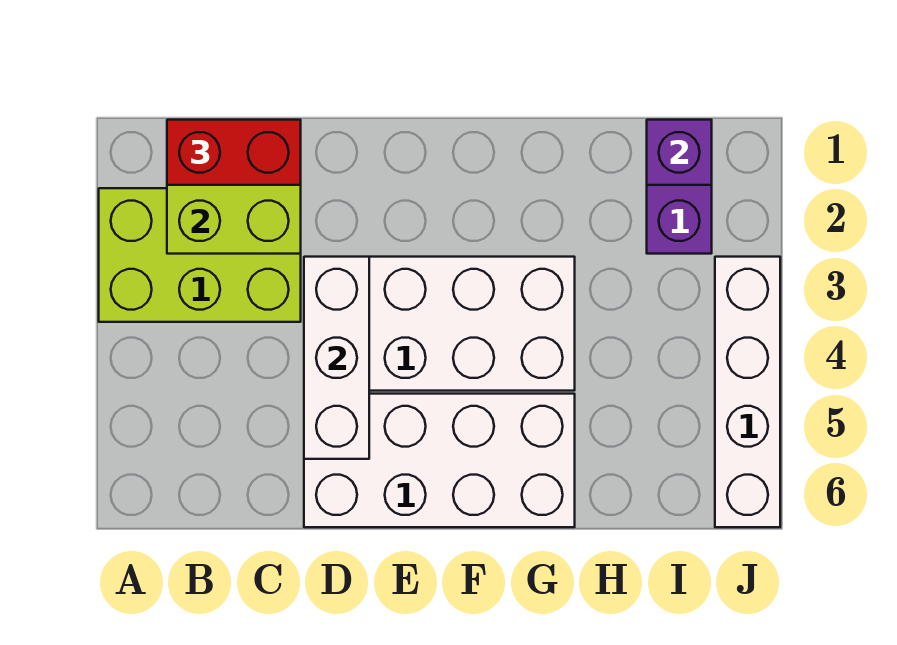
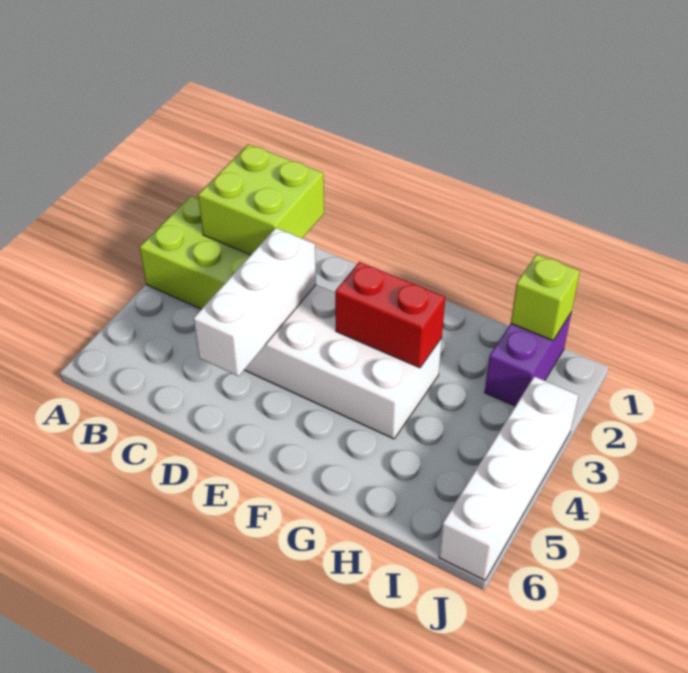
red 1x2 brick [167,120,301,185] -> red 1x2 brick moved to [335,262,445,368]
white 2x4 brick [304,394,575,527] -> none
purple 1x1 brick [647,120,712,185] -> lime 1x1 brick [511,254,580,340]

